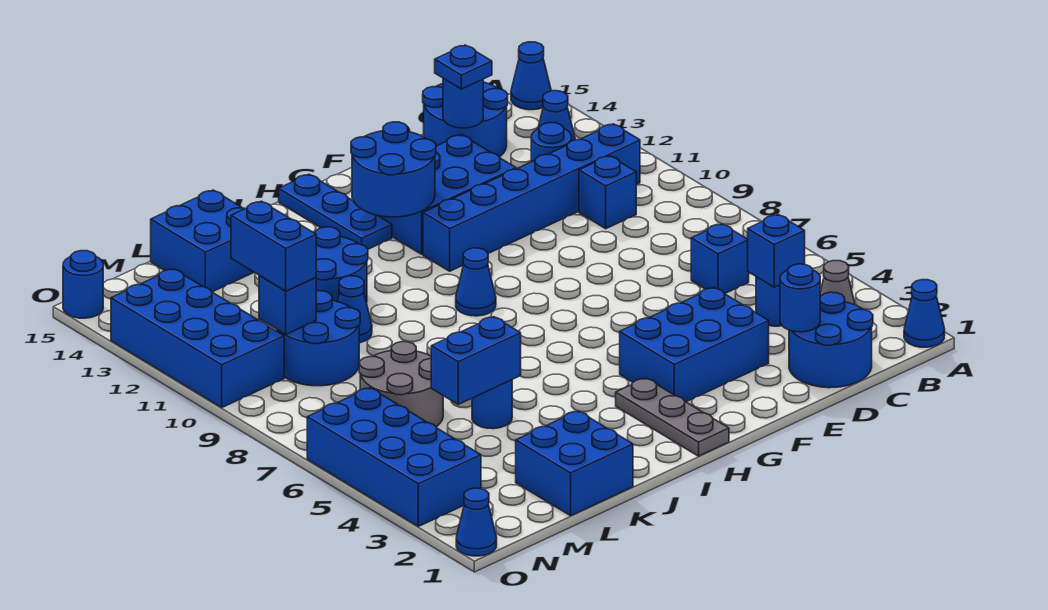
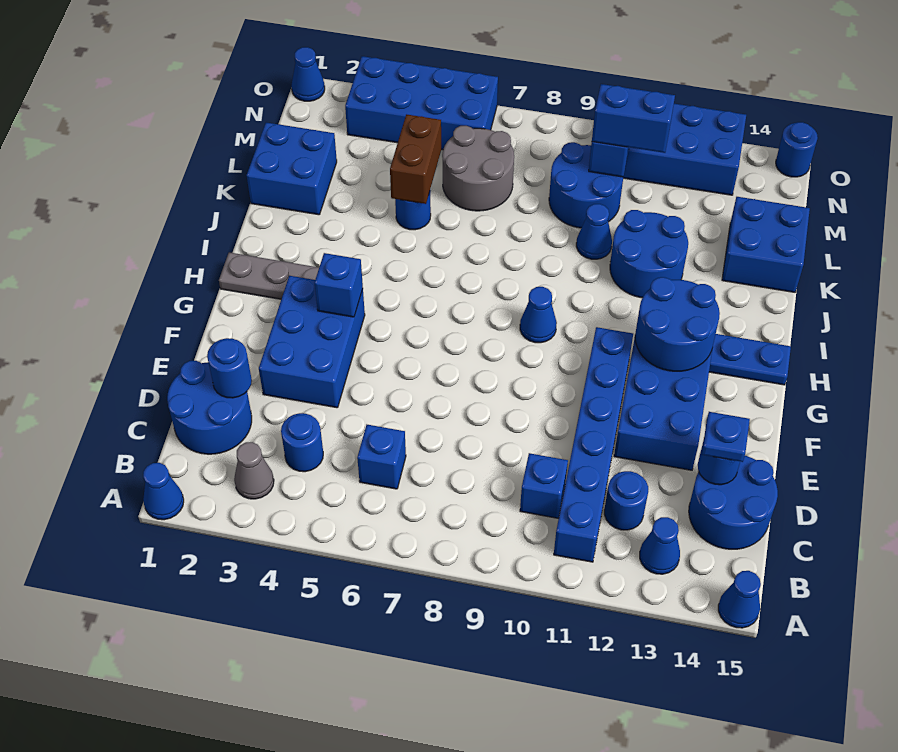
blue 1x1 brick [748,214,805,287] -> blue 1x1 brick moved to [315,253,363,317]
blue 1x2 brick [431,317,521,404] -> brown 1x2 brick [390,114,441,204]

